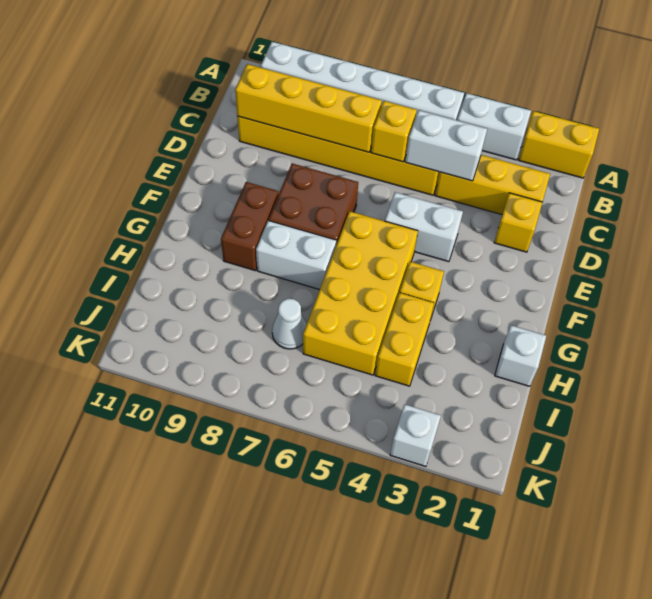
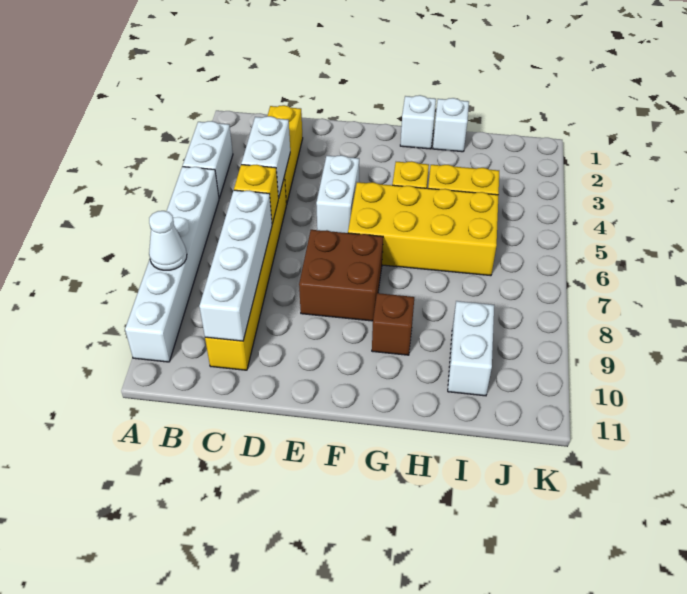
yellow 1x2 brick [519,111,599,178] -> none
yellow 1x4 brick [235,64,382,152] -> white 1x4 brick [199,190,272,341]
yellow 1x1 brick [494,193,542,252] -> none
brown 1x2 brick [221,182,278,271] -> brown 1x1 brick [372,293,414,355]
white 1x2 brick [256,221,336,290] -> white 1x2 brick moved to [448,301,494,396]
white 1x1 cone [272,299,307,349] -> white 1x1 cone moved to [149,211,187,270]
white 1x1 brick [390,404,441,466] -> white 1x1 brick moved to [400,95,436,149]

